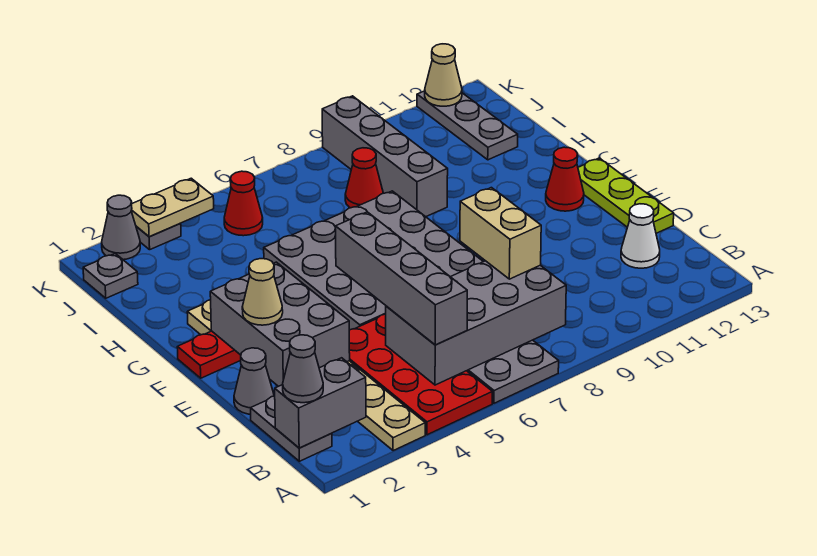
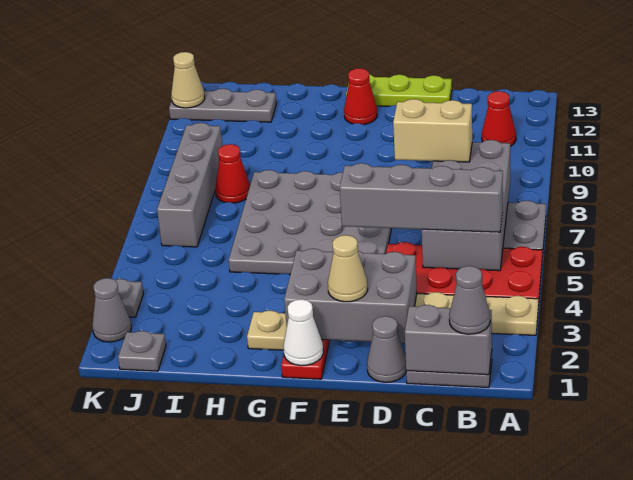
grey 1x2 brick [275,358,366,448] -> grey 1x2 brick turned to [405,305,492,375]
white 1x1 cone [621,204,660,268] -> white 1x1 cone moved to [284,299,323,366]
grey 1x4 brick [322,96,448,217] -> grey 1x4 brick turned to [157,123,222,247]
red 1x1 cone [224,171,263,236] -> red 1x1 cone moved to [482,91,516,146]
tan 1x2 plate [131,178,214,237] -> none

